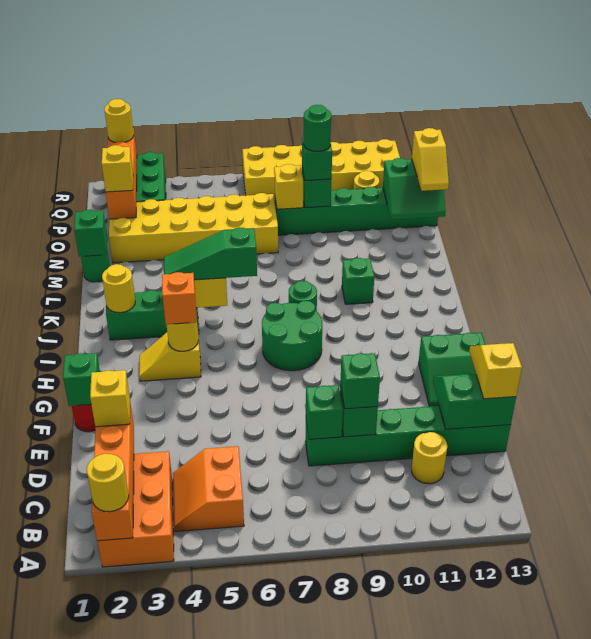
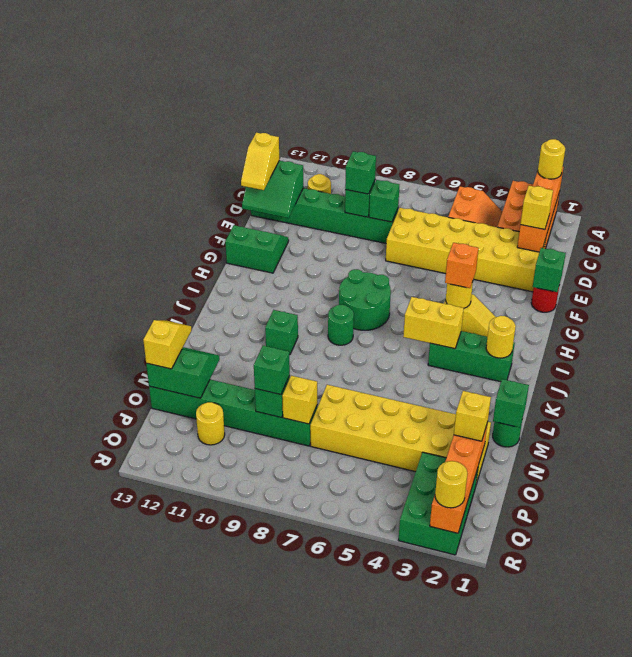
green 1x3 slope [164,227,257,280] -> none
green 1x1 round brick [304,105,331,152] -> none
yellow 2x6 brick [242,139,400,201] -> yellow 2x6 brick moved to [386,208,546,292]

